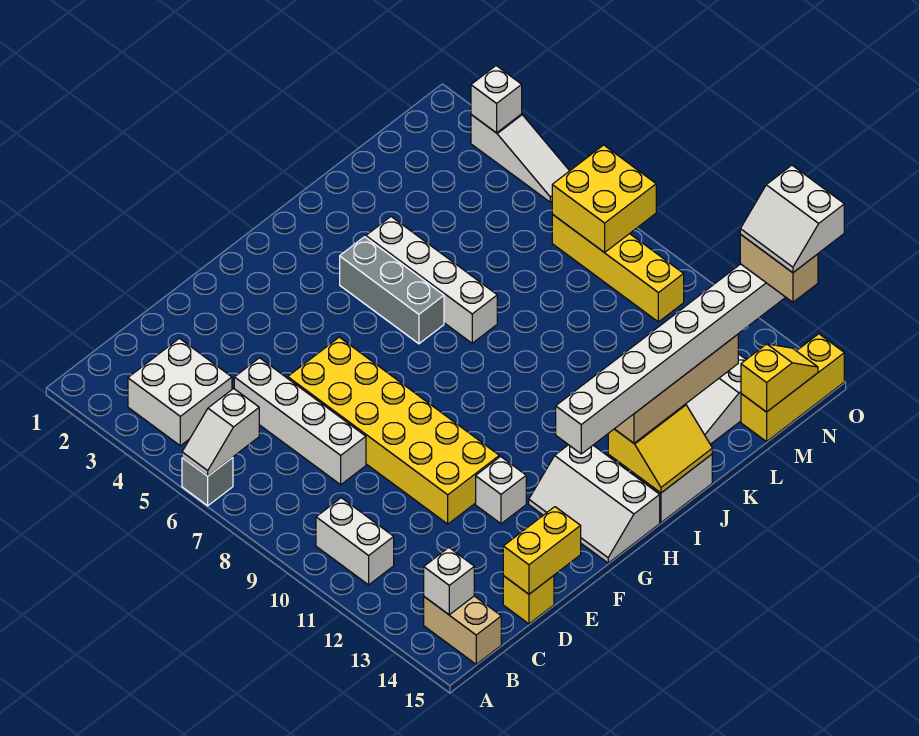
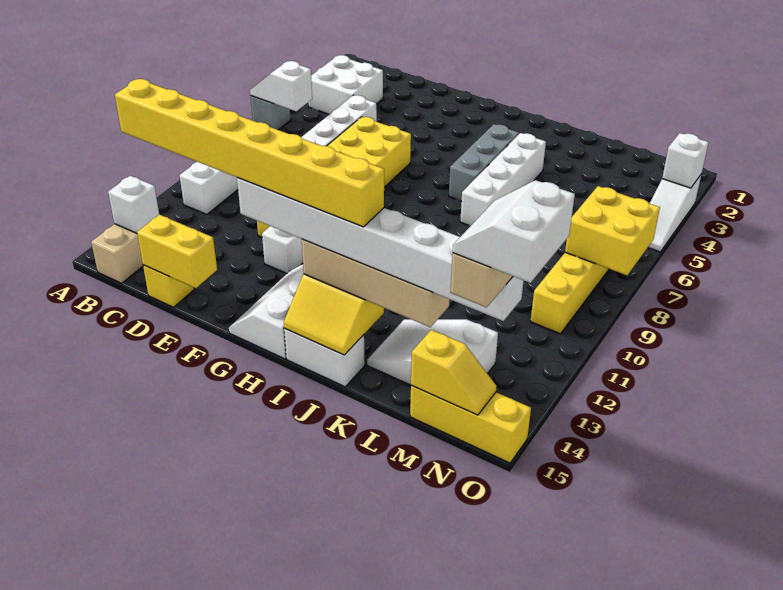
none -> yellow 1x8 brick [115,79,384,227]

